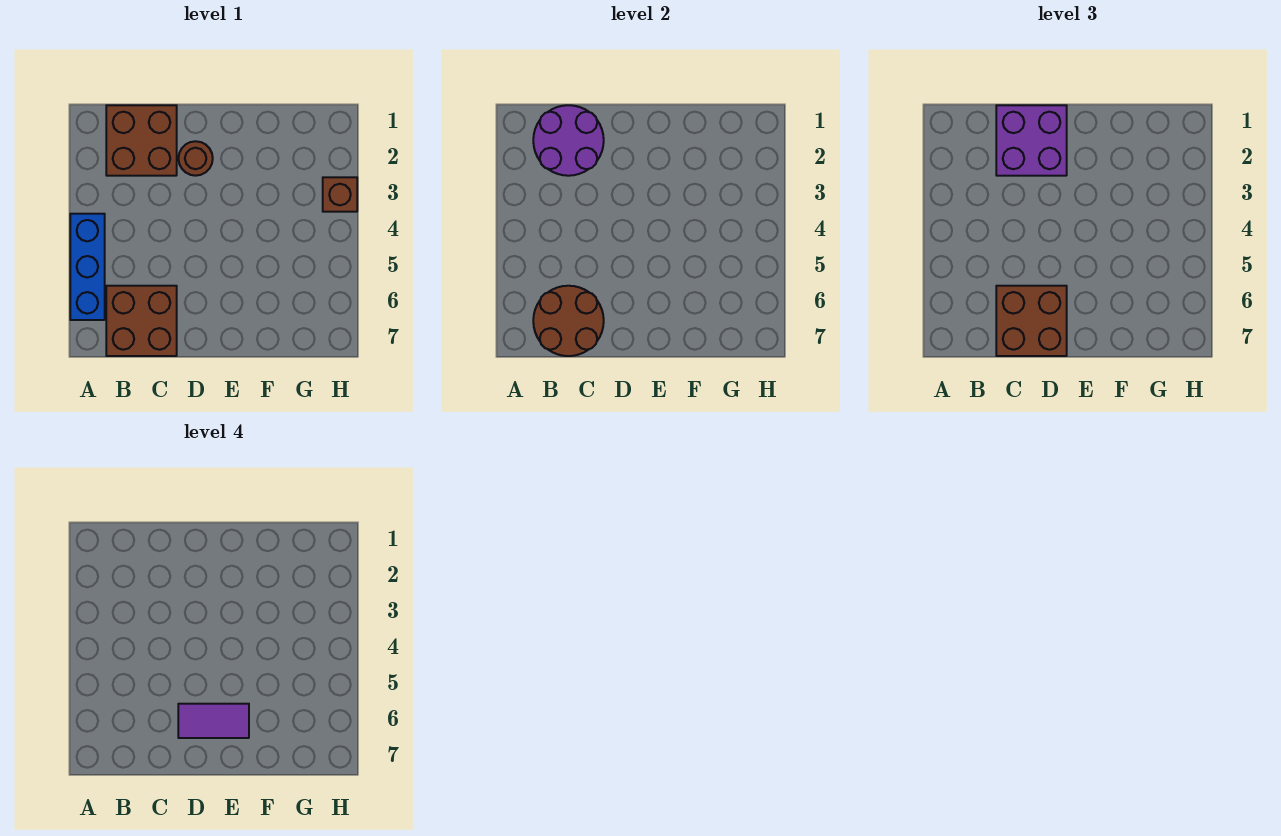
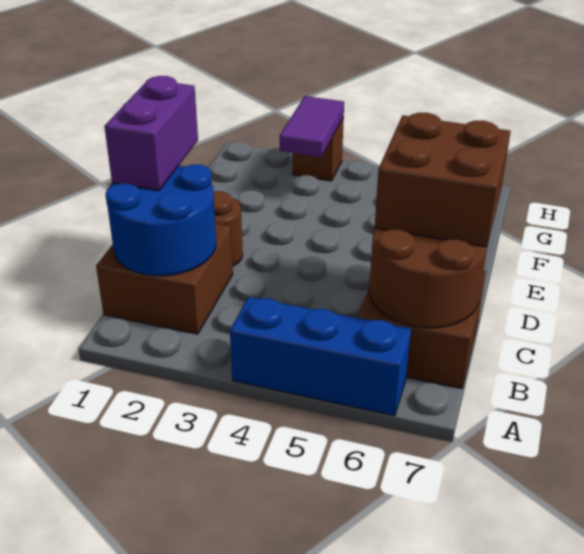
purple 2x2 round brick [533,105,604,176] -> blue 2x2 round brick [105,165,216,276]
purple 2x2 brick [996,105,1067,176] -> purple 1x2 brick [104,76,198,191]
purple 1x2 tile [178,704,249,738] -> purple 1x2 tile moved to [280,96,344,157]

